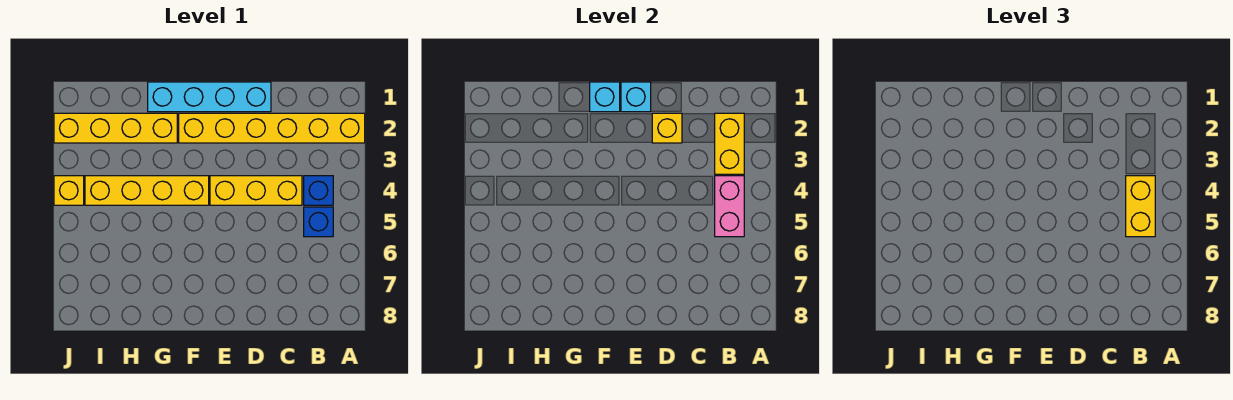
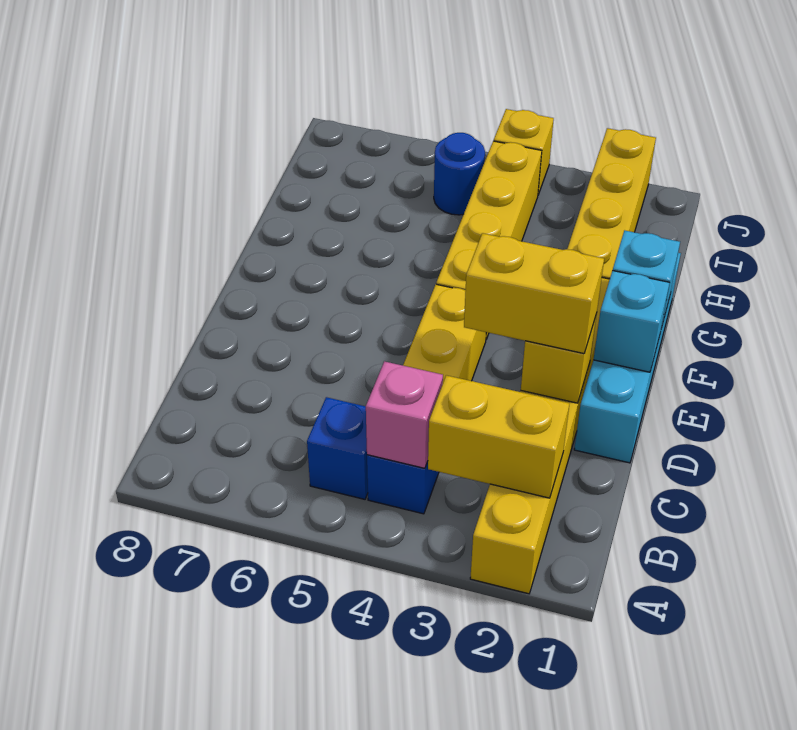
pink 1x2 brick [715,176,744,237] -> pink 1x1 brick [366,361,443,468]
yellow 1x2 brick [1126,176,1155,237] -> yellow 1x2 brick moved to [464,233,604,354]
none -> blue 1x1 round brick [434,133,485,215]

